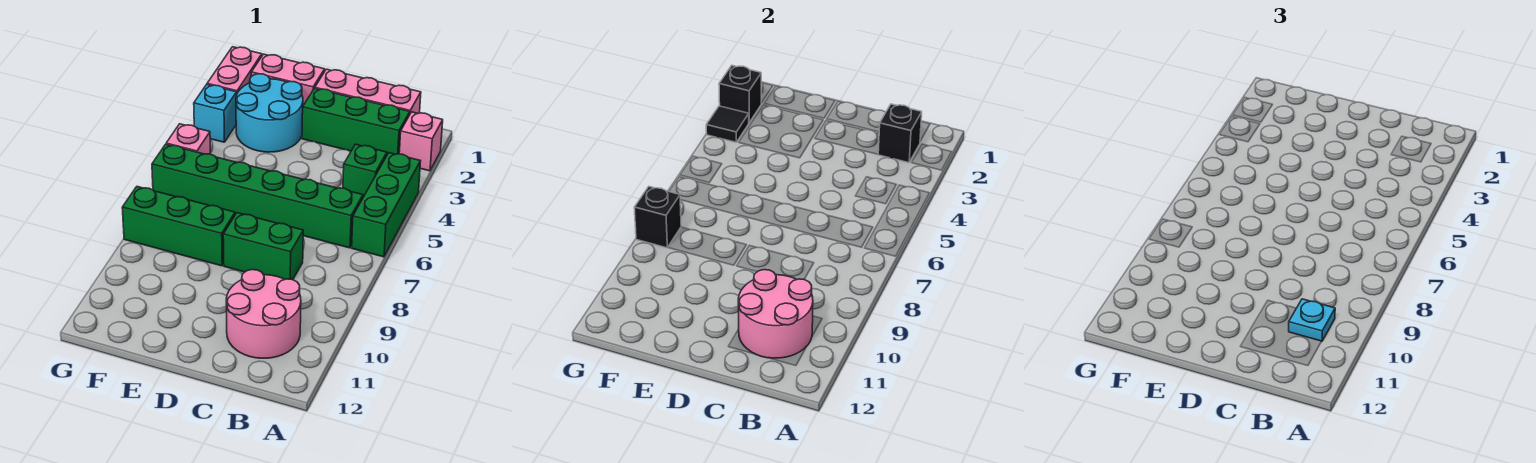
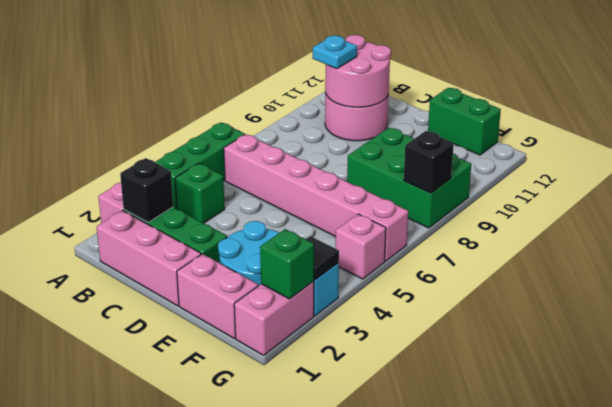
green 1x6 brick [152,144,363,248] -> pink 1x6 brick [224,134,408,261]
green 1x2 brick [223,213,303,280] -> green 1x2 brick moved to [428,88,501,155]
green 1x3 brick [122,187,235,266] -> green 2x3 brick [347,128,471,228]
black 1x1 brick [719,66,761,122] -> green 1x1 brick [260,229,314,299]

